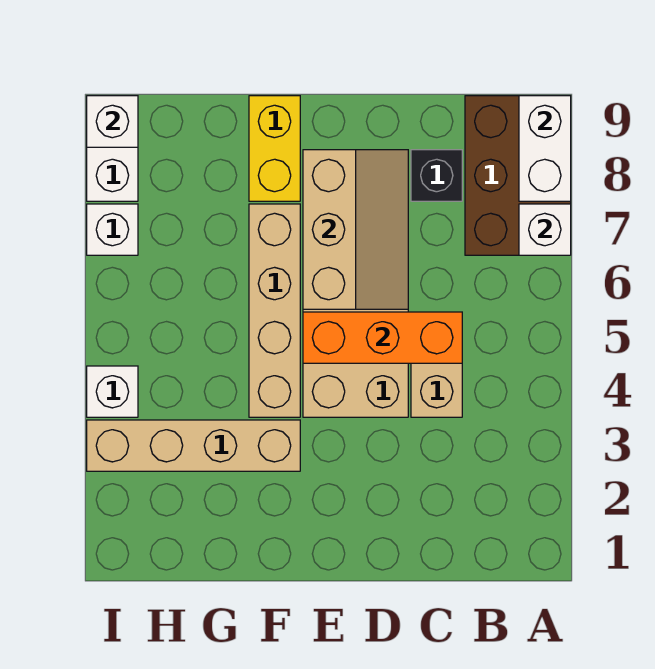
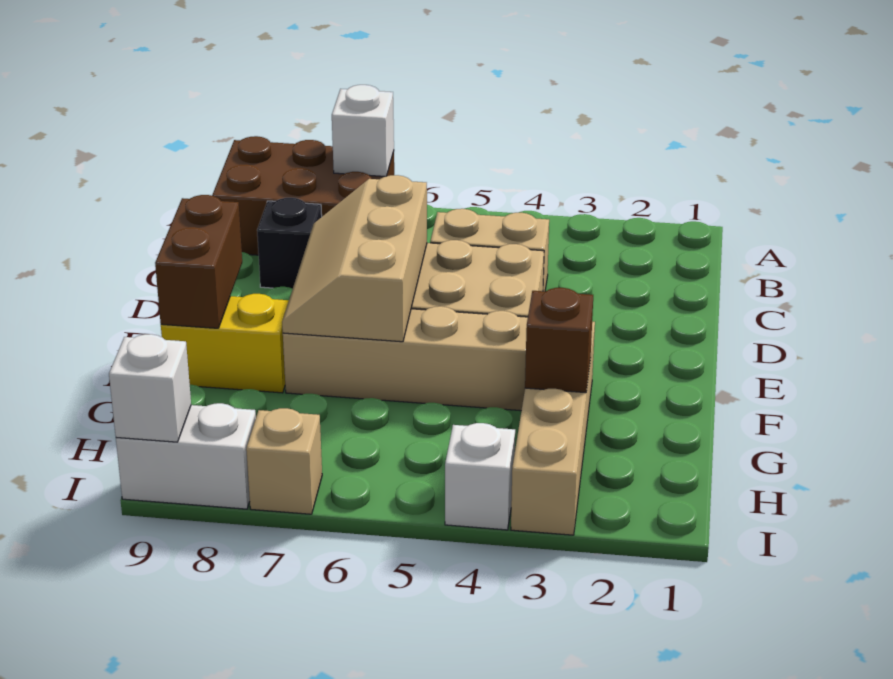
white 1x2 brick [519,96,571,201] -> none
orange 1x3 brick [303,312,462,363] -> none
tan 2x3 slope [303,150,408,309] -> tan 2x3 slope turned to [282,175,427,342]
none -> brown 1x2 brick [155,195,242,328]
none -> brown 1x1 brick [525,288,593,393]
white 1x1 brick [87,204,138,255] -> tan 1x1 brick [246,408,322,514]

